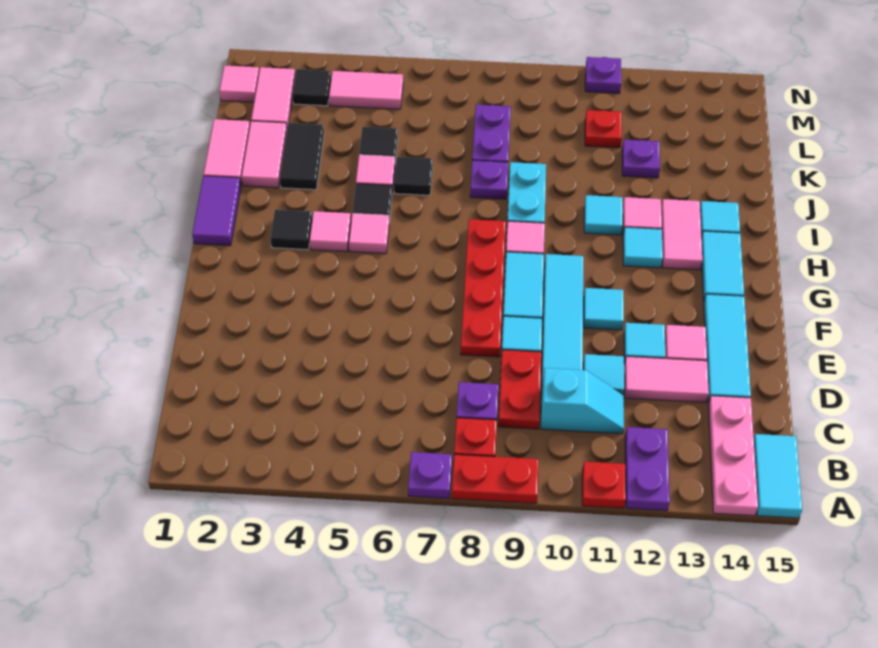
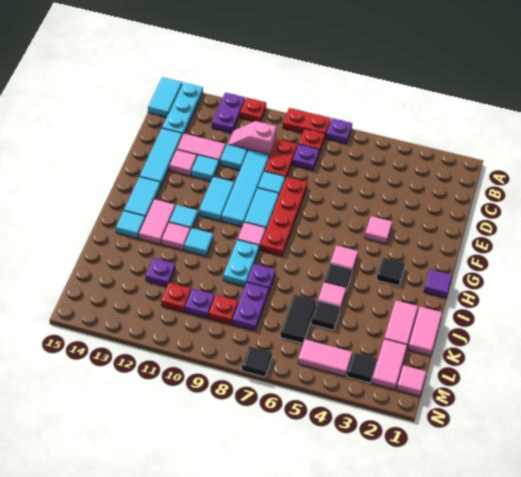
pink 1x3 plate [708,396,758,516] -> cyan 1x3 plate [162,82,203,135]
cyan 1x2 slope [541,368,624,434] -> pink 1x2 slope [228,121,277,156]
cyan 1x1 tile [584,288,624,330] -> cyan 1x2 tile [199,177,234,221]
purple 1x2 tile [192,176,241,246] -> purple 1x1 tile [424,269,452,298]
pink 1x1 tile [310,211,351,252] -> pink 1x1 tile moved to [365,216,392,244]
black 1x2 tile [280,123,324,190] -> black 1x2 tile moved to [280,295,316,343]
black 1x1 tile [394,157,433,195] -> black 1x1 tile moved to [242,346,272,377]
none -> red 1x1 plate [209,295,238,324]
purple 1x1 plate [585,57,621,93] -> purple 1x1 plate moved to [185,289,215,318]

